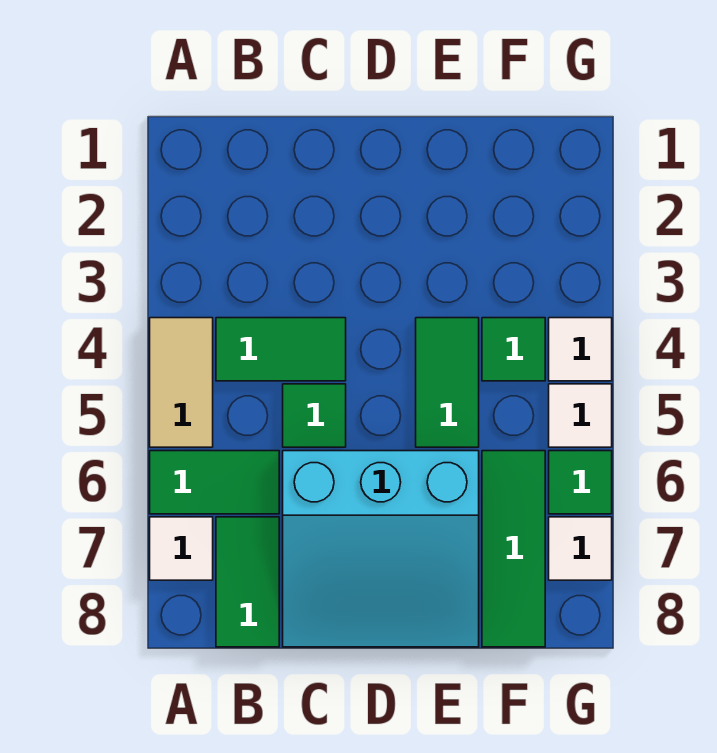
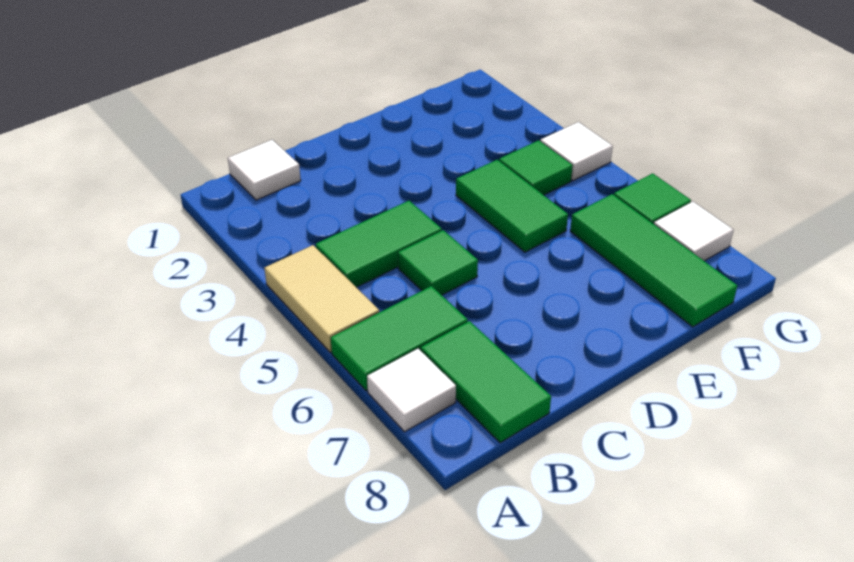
cyan 3x3 slope [283,451,479,647] -> none
white 1x1 tile [549,384,612,447] -> white 1x1 tile moved to [228,140,301,200]

